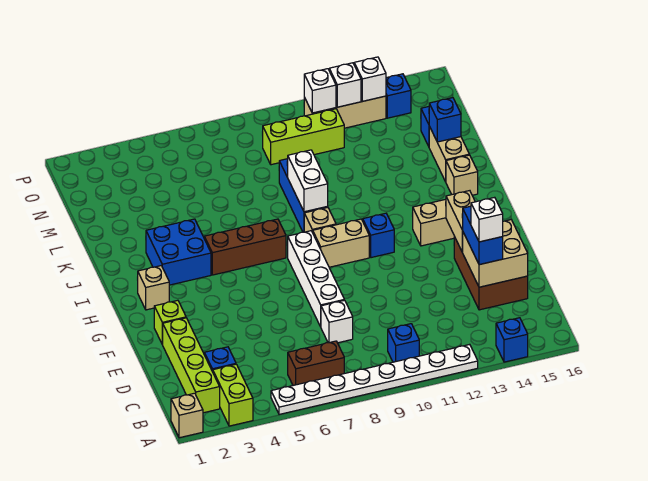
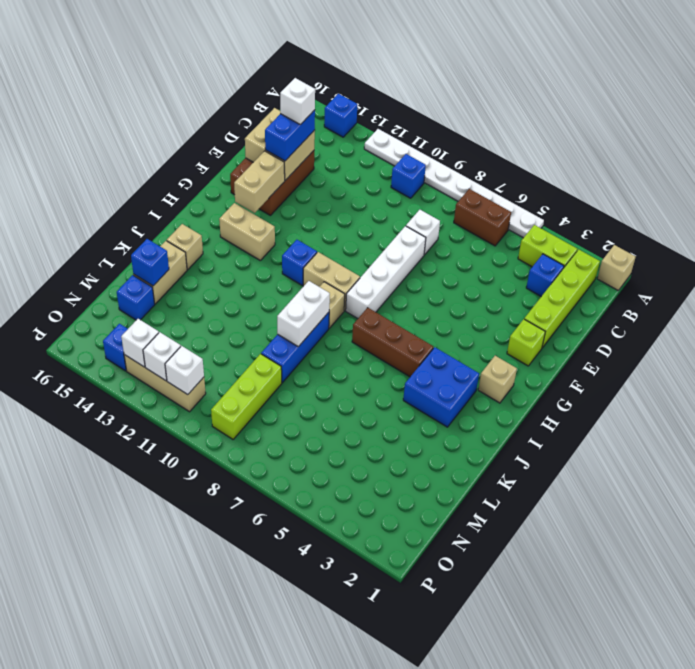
lime 1x2 brick [213,364,253,426] -> lime 1x2 brick turned to [518,225,577,267]
lime 1x3 brick [262,109,344,165] -> lime 1x3 brick turned to [211,354,282,439]

